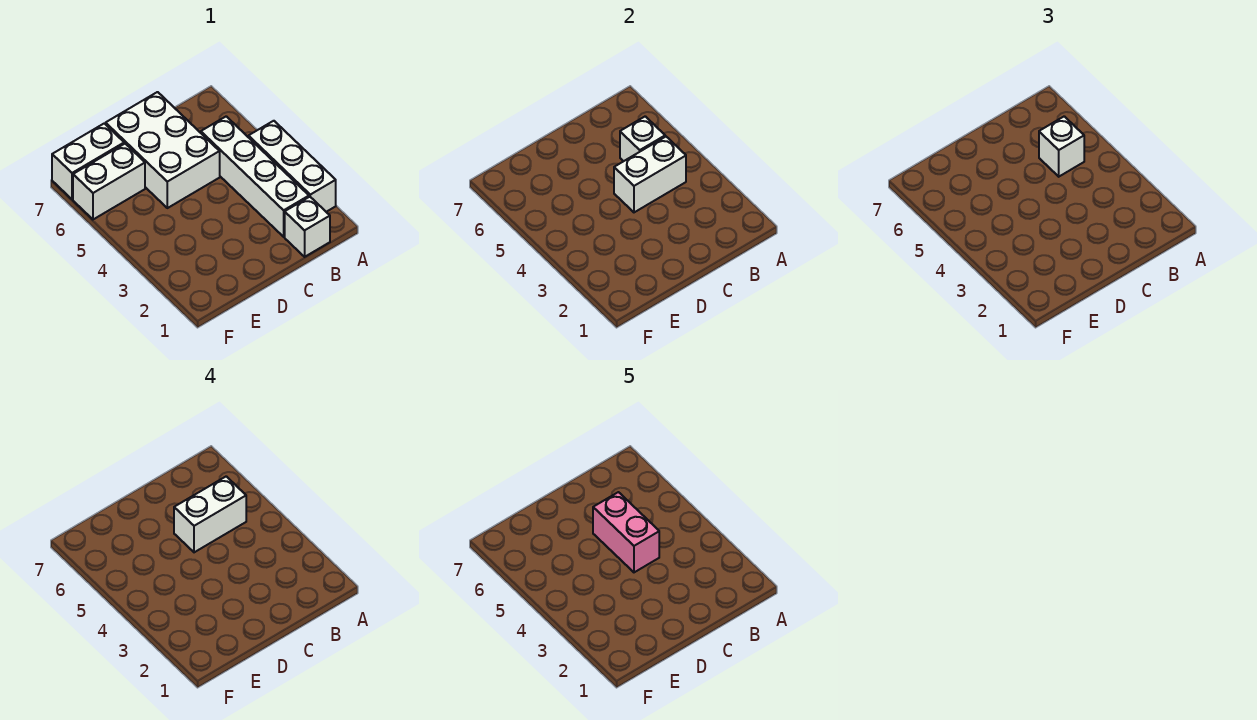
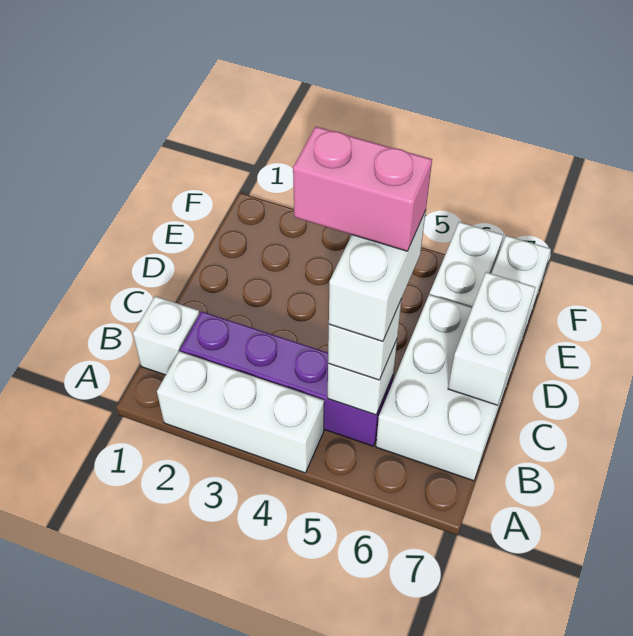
white 1x4 brick [201,116,309,237] -> purple 1x4 brick [180,311,393,446]
white 1x2 brick [614,137,686,212] -> white 1x2 brick moved to [448,272,535,405]
white 2x3 brick [106,92,220,208] -> white 2x3 brick turned to [376,295,524,481]

